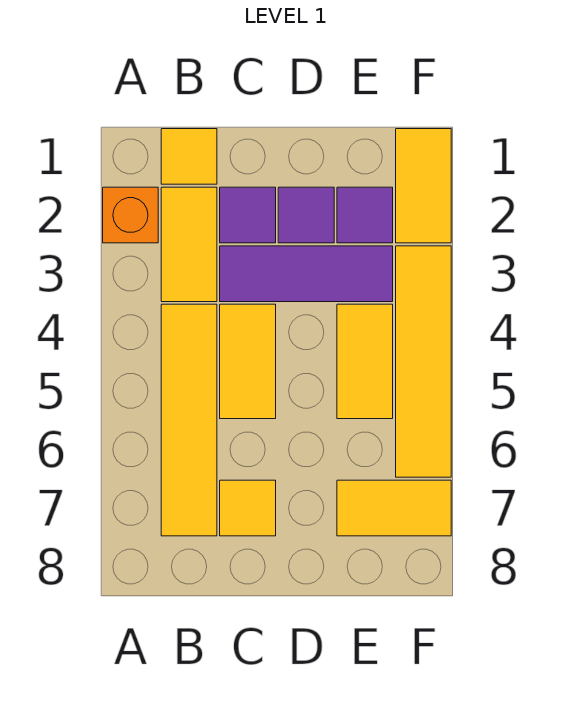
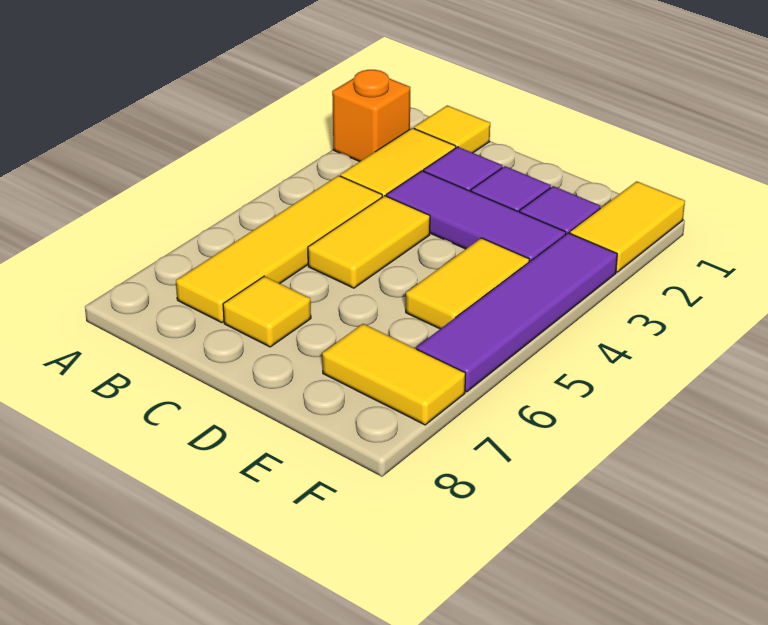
yellow 1x4 tile [396,246,451,477] -> purple 1x4 tile [417,233,617,392]

